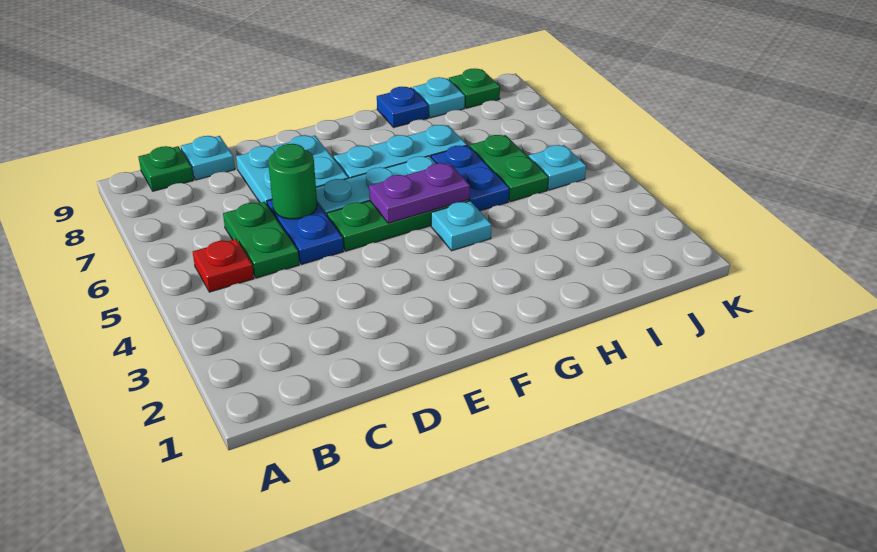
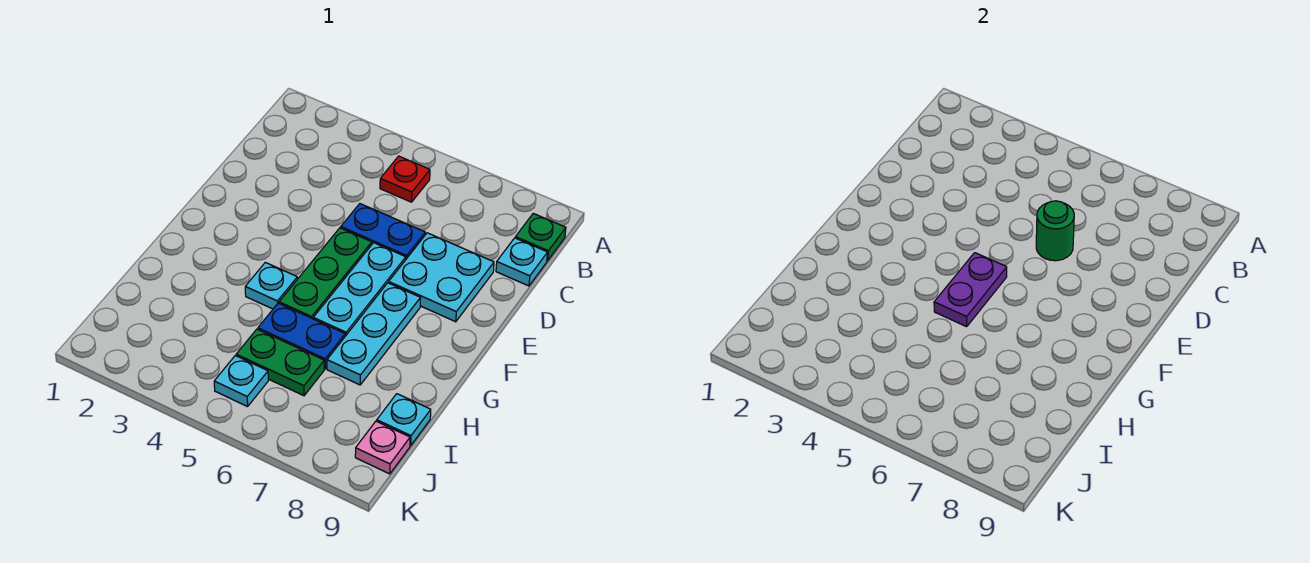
green 1x2 plate [223,202,299,278] -> none
blue 1x1 plate [377,87,429,128] -> none
green 1x1 plate [449,68,500,108] -> pink 1x1 plate [355,421,410,474]

